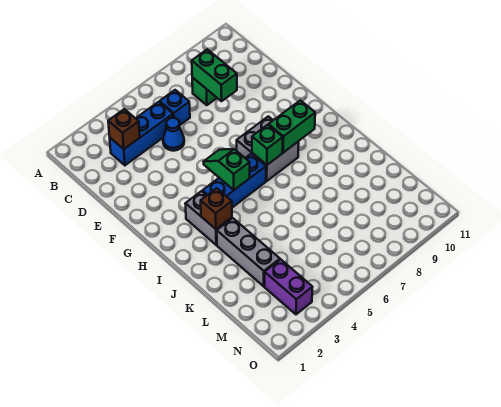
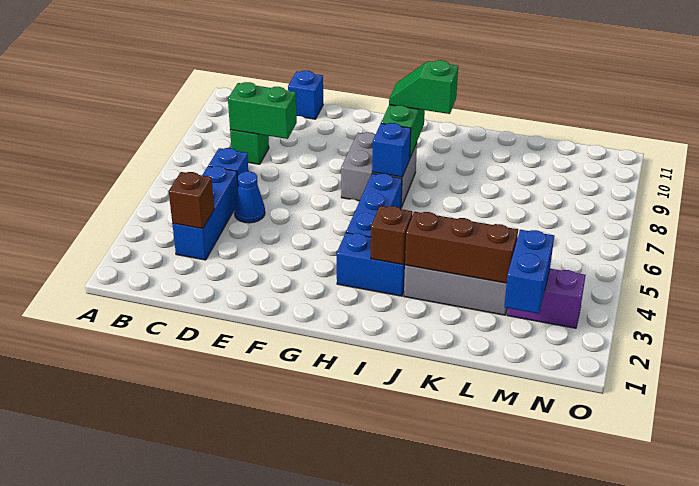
none -> blue 1x1 brick [288,71,323,119]
green 1x2 slope [204,149,250,190] -> green 1x2 slope moved to [389,60,458,114]
grey 1x2 brick [185,191,232,245] -> blue 1x2 brick [337,233,405,296]
green 1x1 brick [252,125,283,165] -> blue 1x1 brick [372,123,411,177]
none -> brown 1x3 brick [405,212,518,283]
none -> blue 1x2 brick [504,230,554,314]

